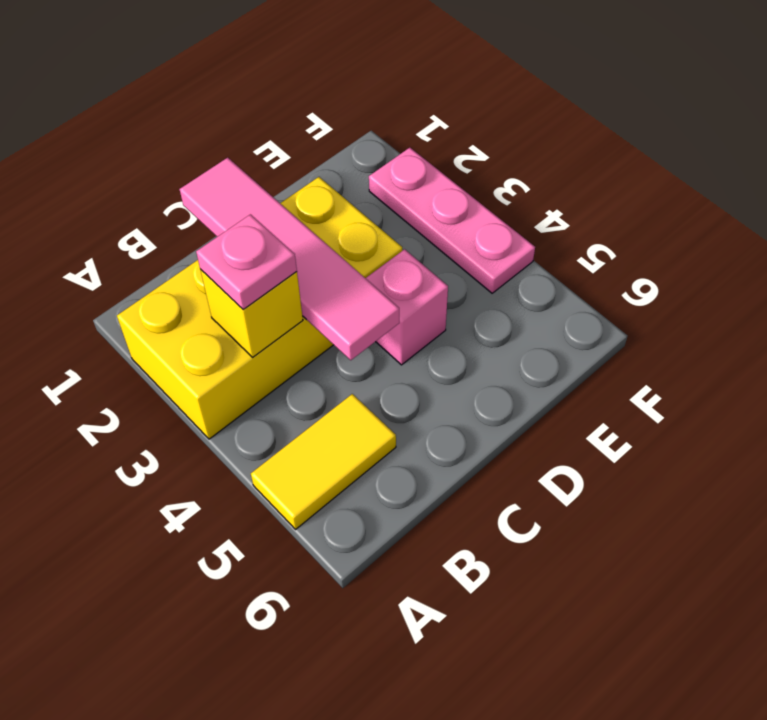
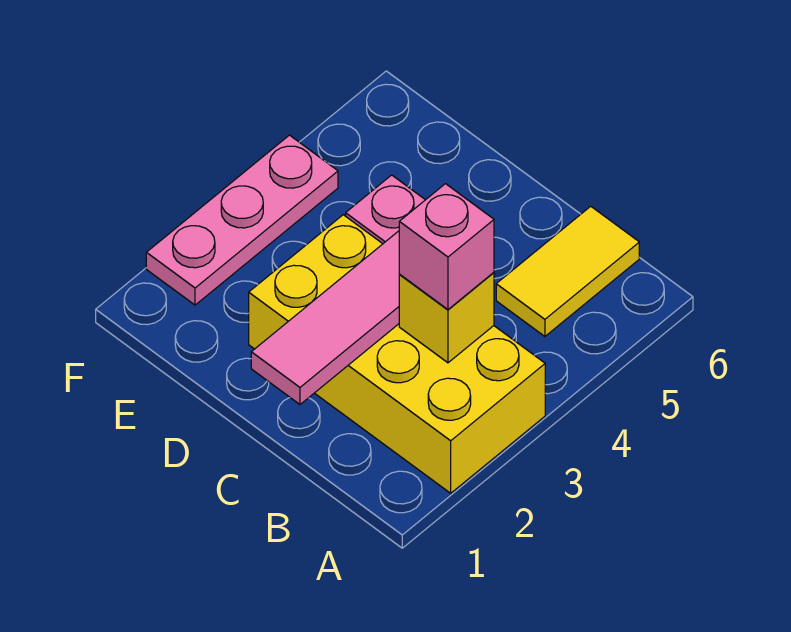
yellow 1x2 tile [251,394,396,529] -> yellow 1x2 tile turned to [496,206,639,336]
pink 1x1 plate [196,214,297,310] -> pink 1x1 brick [399,184,494,309]

